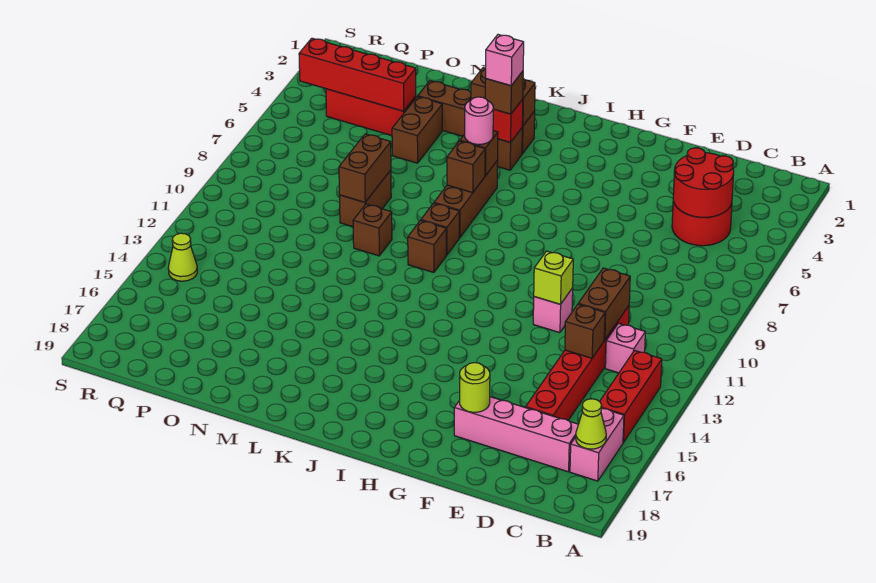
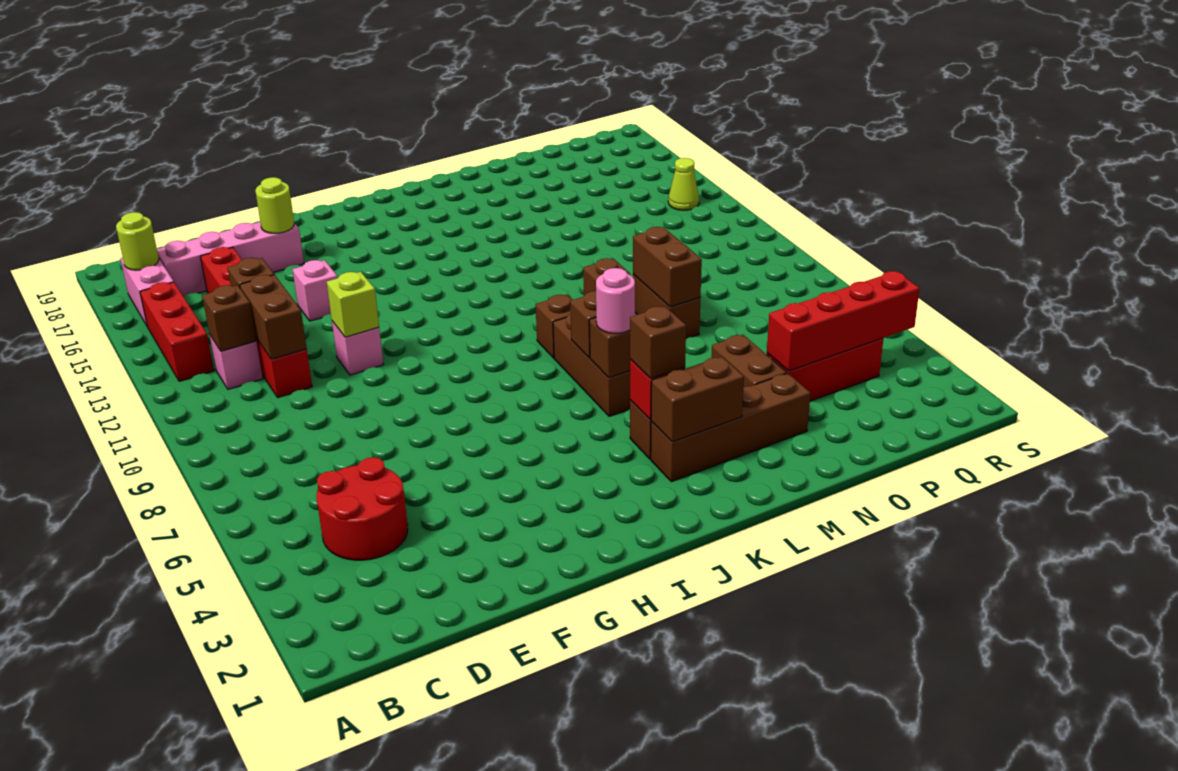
lime 1x1 cone [576,399,606,449] -> lime 1x1 round brick [116,212,159,270]
red 2x2 round brick [673,148,734,218] -> none
pink 1x1 brick [485,35,524,86] -> pink 1x1 brick moved to [292,260,337,321]
brown 1x1 brick [408,220,446,272] -> brown 1x1 brick moved to [202,285,256,351]

